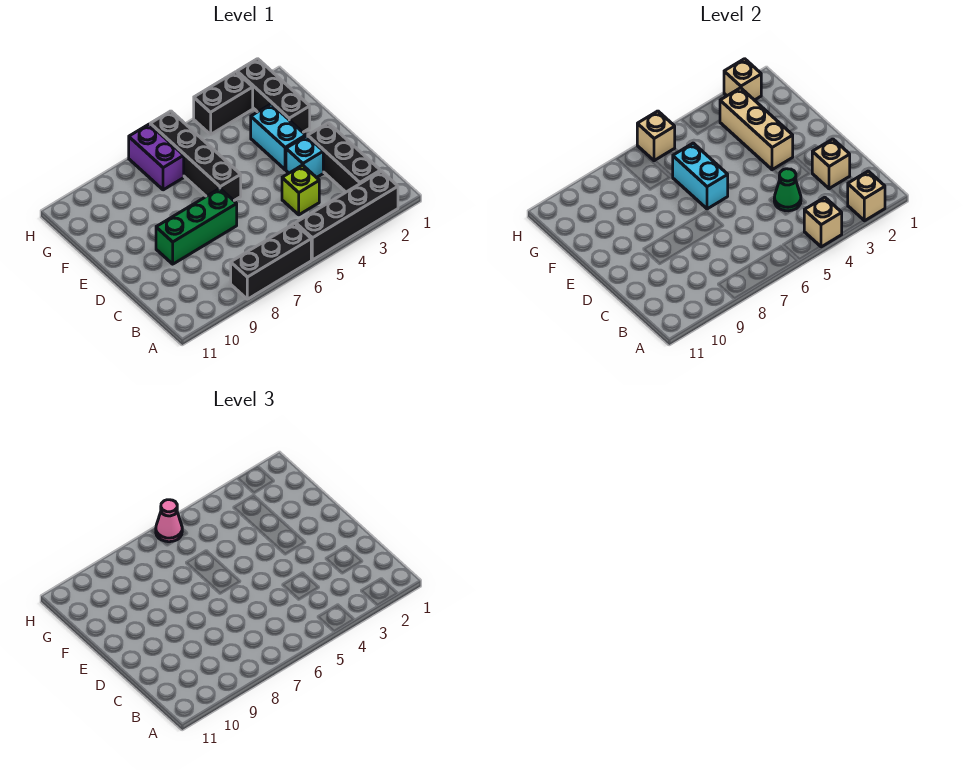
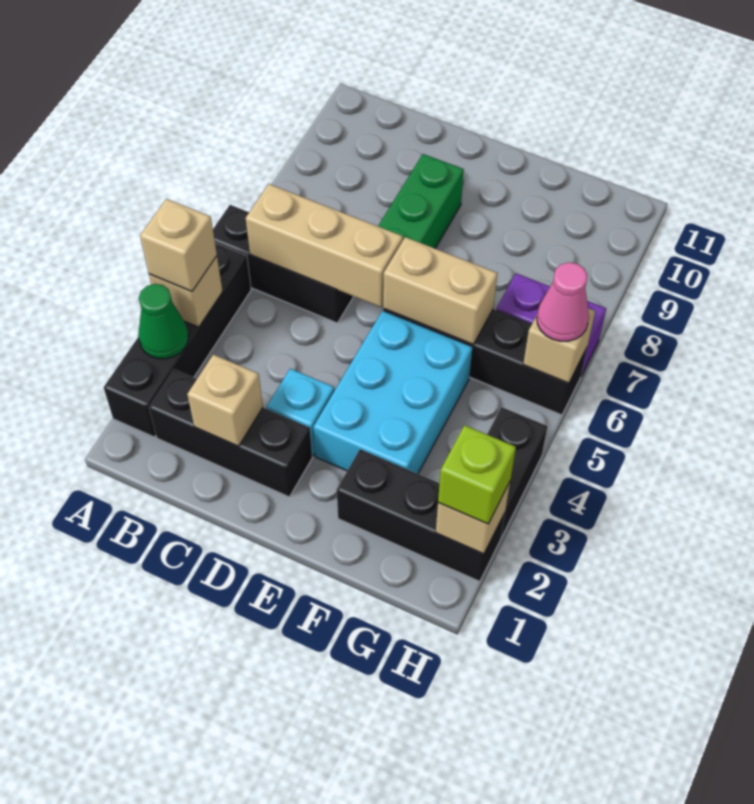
tan 1x1 brick [848,171,885,221] -> tan 1x1 brick moved to [140,199,217,292]
black 1x3 brick [231,224,311,299] -> black 1x3 brick turned to [213,205,354,323]
lime 1x1 brick [282,165,319,215] -> lime 1x1 brick moved to [438,425,516,524]
green 1x1 cone [774,169,801,211] -> green 1x1 cone moved to [138,284,188,359]
cyan 1x2 brick [251,104,306,170] -> cyan 2x3 brick [313,311,472,474]
tan 1x3 brick [720,88,793,170] -> tan 1x3 brick moved to [246,184,403,307]
cyan 1x2 brick [673,143,728,209] -> tan 1x2 brick [383,237,497,345]

